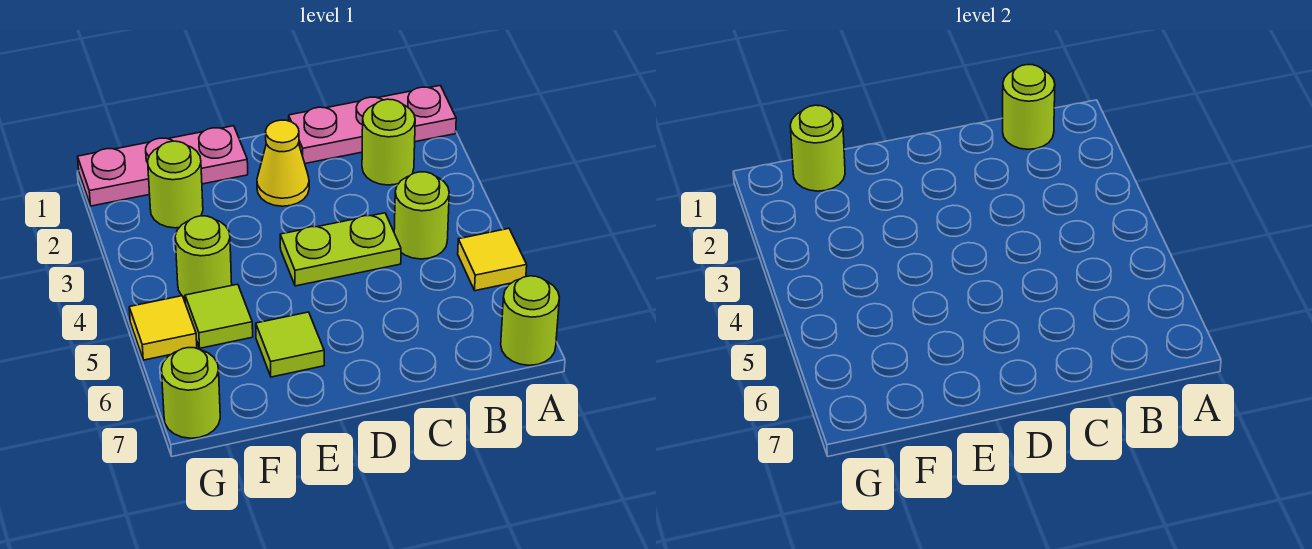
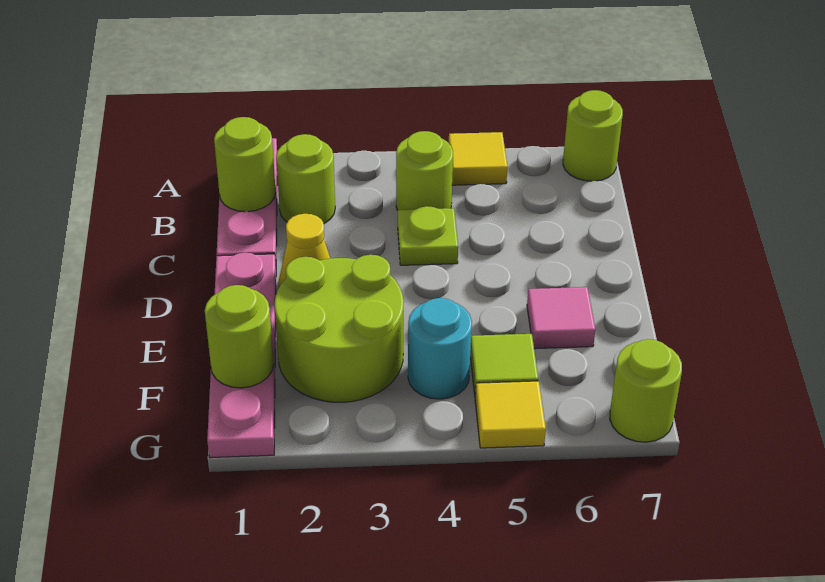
lime 1x2 plate [280,213,401,286] -> lime 1x1 plate [398,206,458,265]
pink 1x3 plate [78,126,248,206] -> pink 1x4 plate [207,253,276,458]
lime 1x1 tile [256,312,324,377] -> pink 1x1 tile [527,287,595,349]
lime 1x1 round brick [148,141,203,228] -> lime 2x2 round brick [274,255,404,402]
lime 1x1 round brick [175,216,232,298] -> cyan 1x1 round brick [408,298,472,399]

